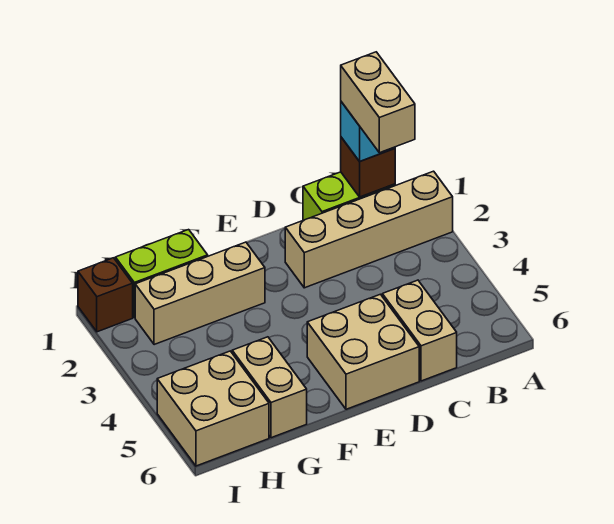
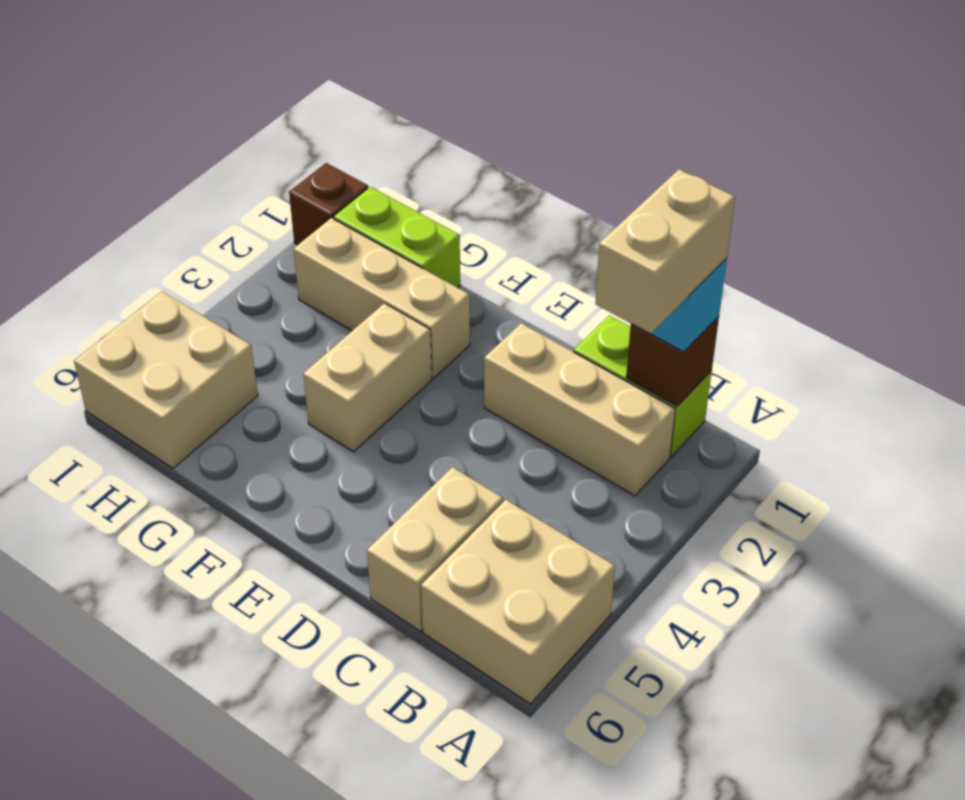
tan 1x4 brick [285,171,453,288] -> tan 1x3 brick [484,323,675,496]
tan 2x2 brick [307,294,419,409] -> tan 2x2 brick moved to [421,500,615,704]
tan 1x2 brick [232,337,307,438] -> tan 1x2 brick moved to [303,303,432,452]

